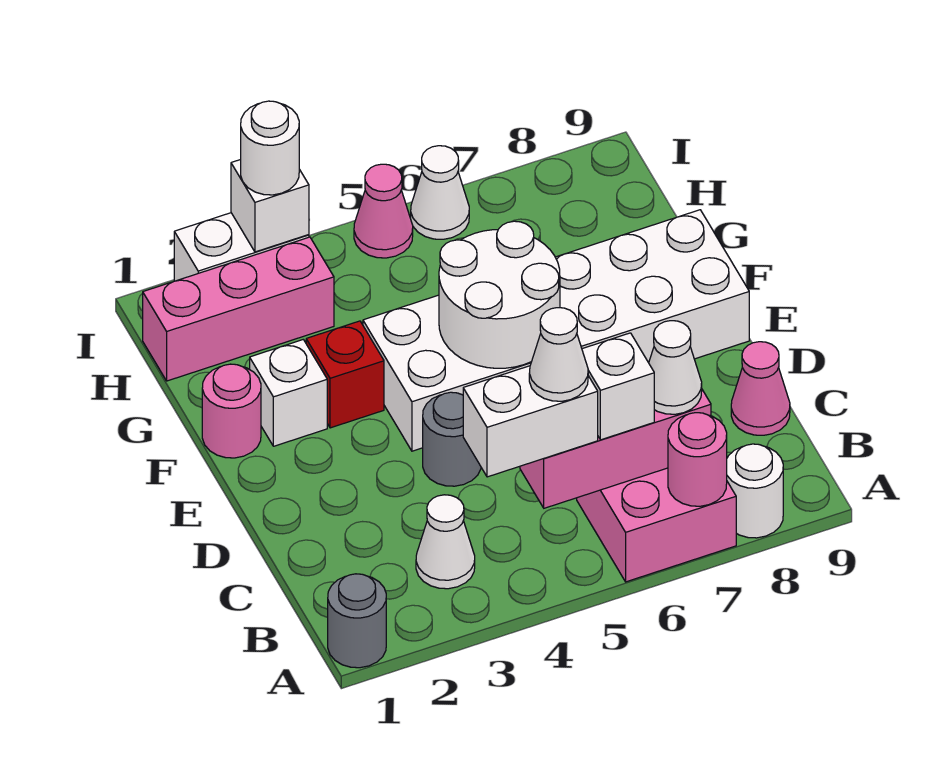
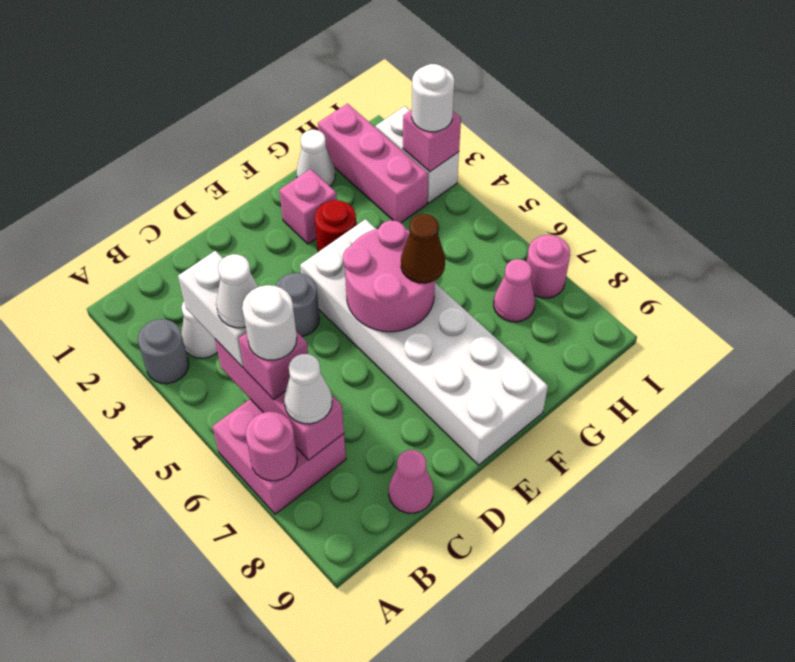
grey 1x1 round brick [328,574,386,668] -> grey 1x1 round brick moved to [138,319,189,384]
white 1x1 round brick [727,444,783,538] -> white 1x1 round brick moved to [242,285,297,360]
white 1x1 brick [582,333,654,440] -> pink 1x1 brick [239,331,308,400]
white 2x2 round brick [439,221,560,368] -> pink 2x2 round brick [343,221,435,332]
pink 1x1 round brick [202,364,261,458] -> pink 1x1 round brick moved to [527,235,570,298]
white 1x1 brick [250,340,327,446] -> pink 1x1 brick [279,169,337,244]
red 1x1 brick [306,321,384,428] -> red 1x1 round brick [315,200,356,252]
none -> brown 1x1 cone [401,214,445,283]
white 1x1 brick [231,160,309,252] -> pink 1x1 brick [403,110,461,172]
pink 1x1 cone [354,164,413,258] -> pink 1x1 cone moved to [494,259,535,322]
white 1x1 cone [411,146,469,239] -> white 1x1 cone moved to [296,130,335,186]

